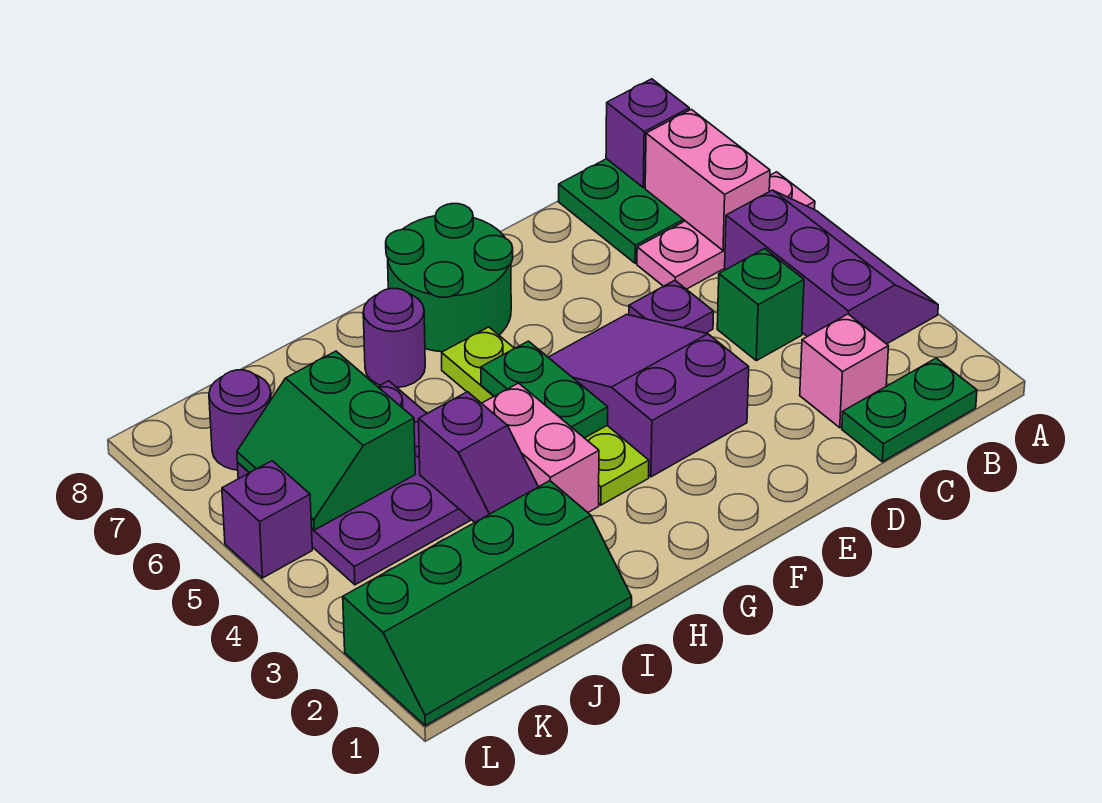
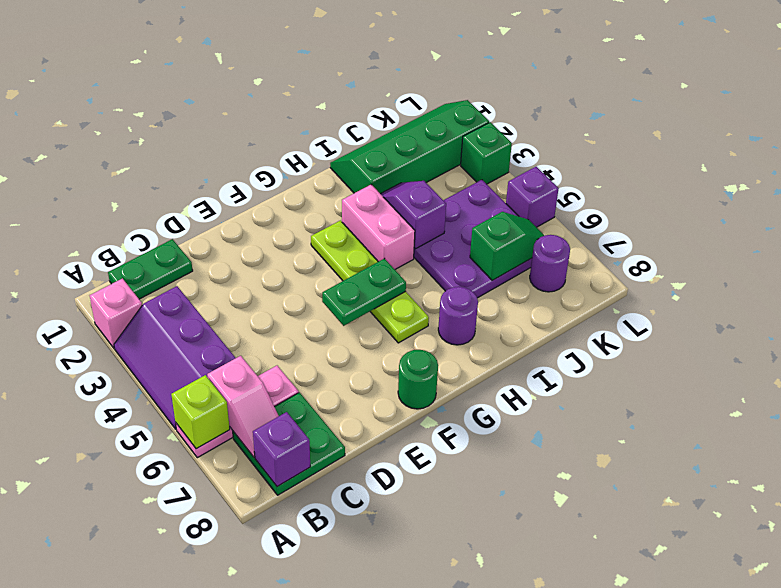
none -> lime 1x1 brick [171,375,230,449]
pink 1x2 brick [645,109,770,251] -> pink 1x2 slope [207,356,279,457]
pink 1x1 brick [800,314,889,428] -> pink 1x1 brick moved to [90,278,142,348]
green 1x1 brick [717,249,804,361] -> green 1x1 brick moved to [461,122,512,184]
purple 1x1 plate [629,280,714,333] -> none
purple 2x3 slope [548,314,749,477] -> none
green 2x2 round brick [386,204,513,352] -> green 1x1 round brick [398,350,438,409]
green 1x2 plate [481,341,608,438] -> green 1x2 plate turned to [322,259,406,326]
green 2x2 slope [237,351,415,530] -> green 1x2 slope [470,212,545,280]

